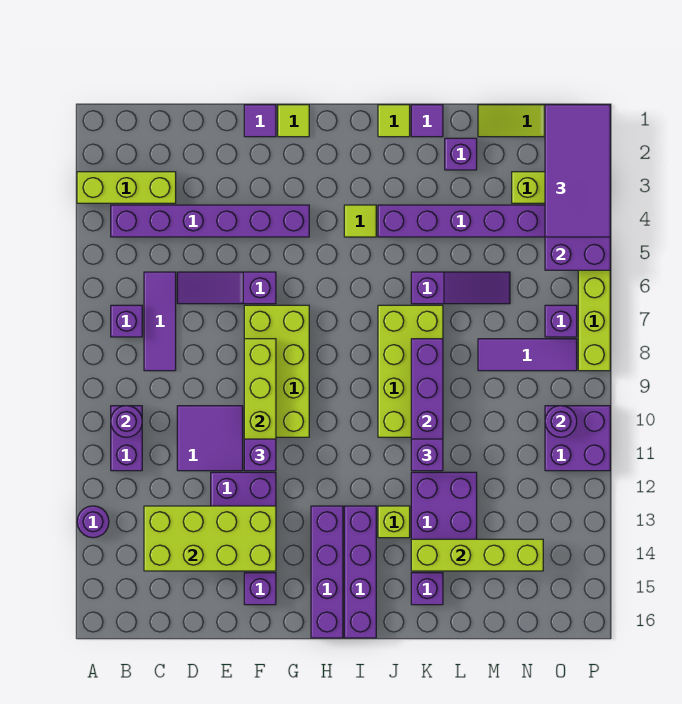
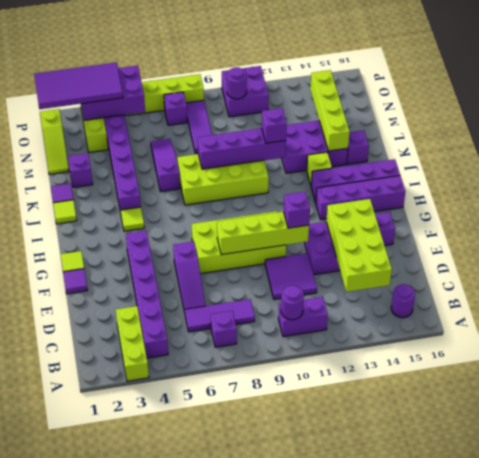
purple 1x1 round brick [77,506,109,538] -> purple 1x1 round brick moved to [391,284,415,318]

